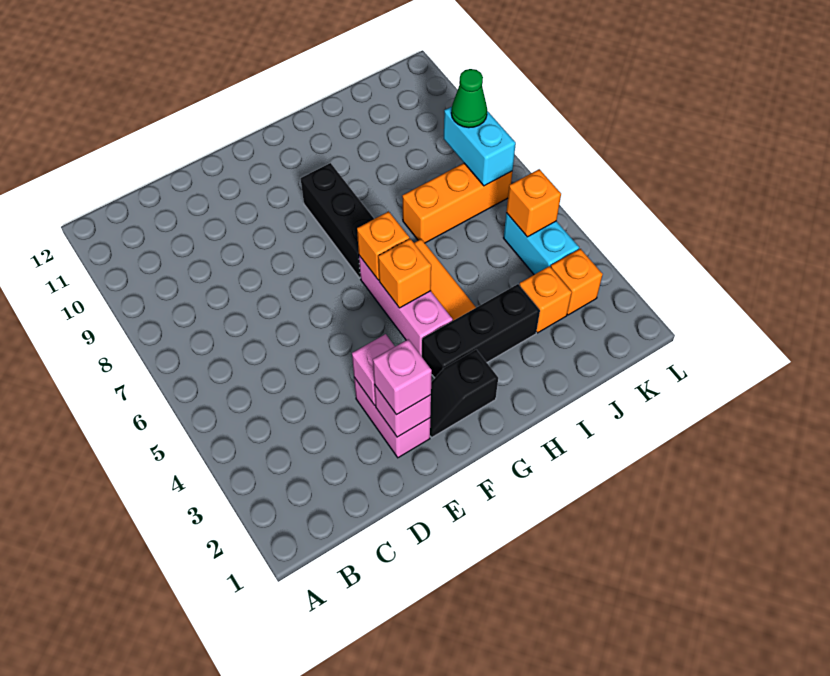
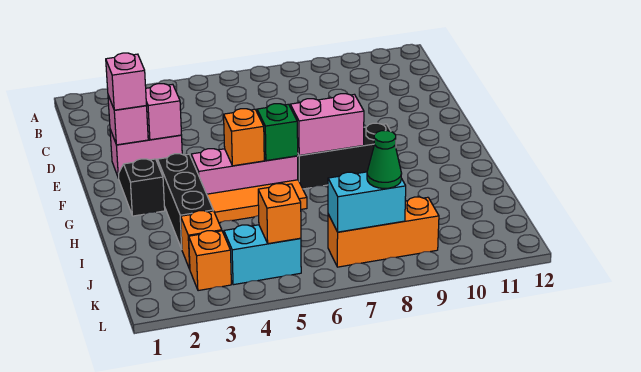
orange 1x1 brick [357,211,409,280] -> green 1x1 brick [257,104,298,161]
none -> pink 1x2 brick [290,94,364,155]
orange 1x3 brick [402,163,512,243] -> orange 1x3 brick turned to [328,197,439,267]

